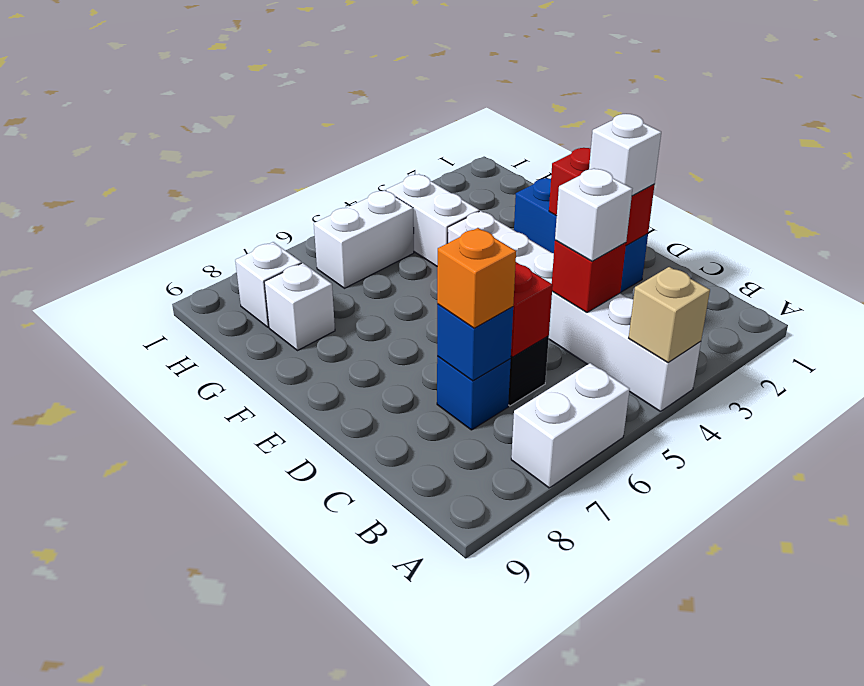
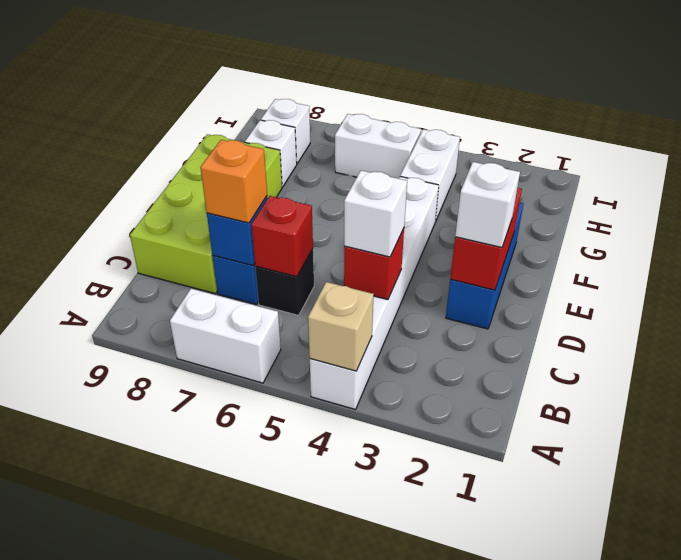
none -> lime 2x4 brick [130,134,282,294]

